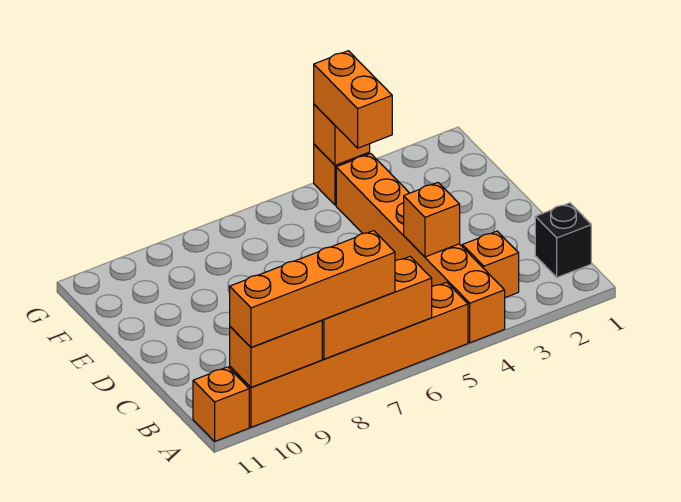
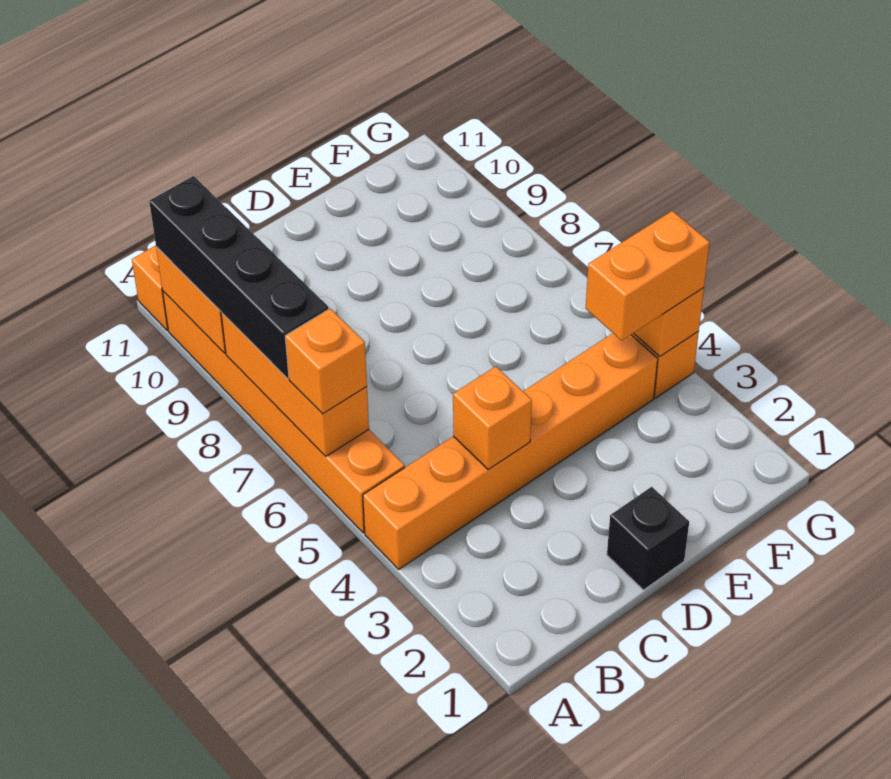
orange 1x4 brick [230,231,395,348] -> black 1x4 brick [149,176,329,378]
black 1x1 brick [535,203,591,277] -> black 1x1 brick moved to [607,487,689,590]
orange 1x1 brick [462,231,519,297] -> orange 1x1 brick moved to [285,309,367,414]

